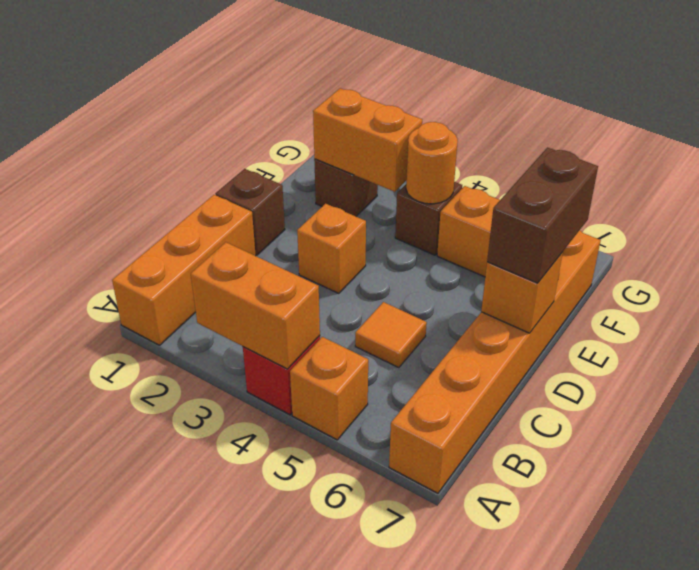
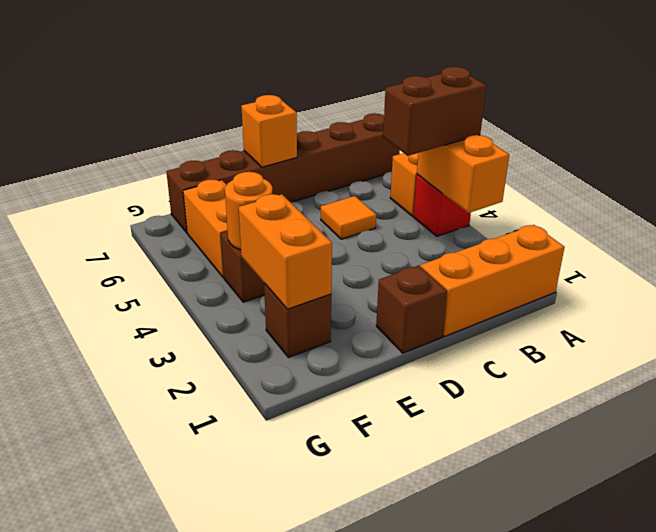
orange 1x6 brick [389,230,601,493] -> brown 1x6 brick [166,113,400,233]
orange 1x1 brick [297,204,366,293] -> none
brown 1x2 brick [487,147,598,283] -> brown 1x2 brick moved to [383,67,486,156]

